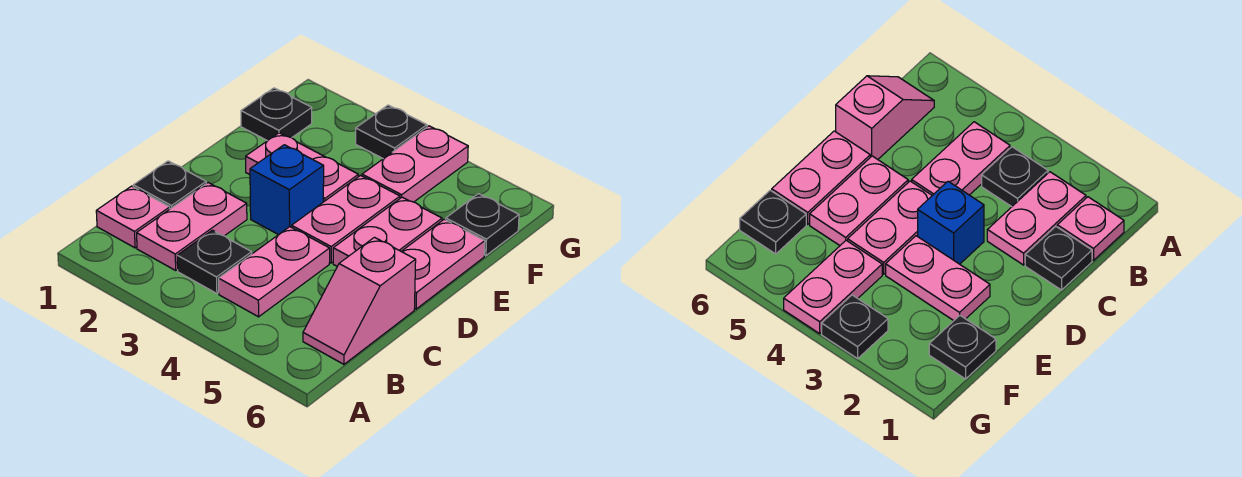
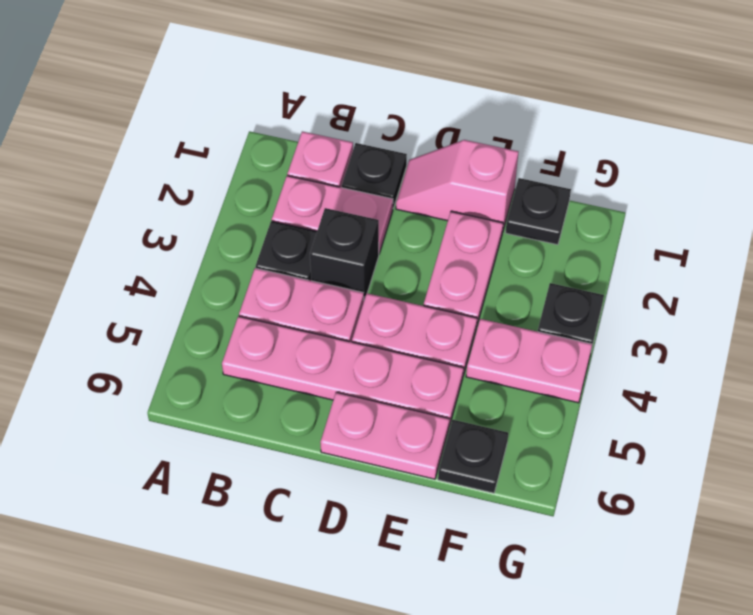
pink 1x2 slope [303,237,416,364] -> pink 1x2 slope moved to [396,140,518,230]
none -> black 1x1 brick [310,208,379,300]
blue 1x1 brick [250,145,324,235] -> none
pink 1x2 plate [333,197,442,266] -> pink 1x4 plate [222,316,463,427]

